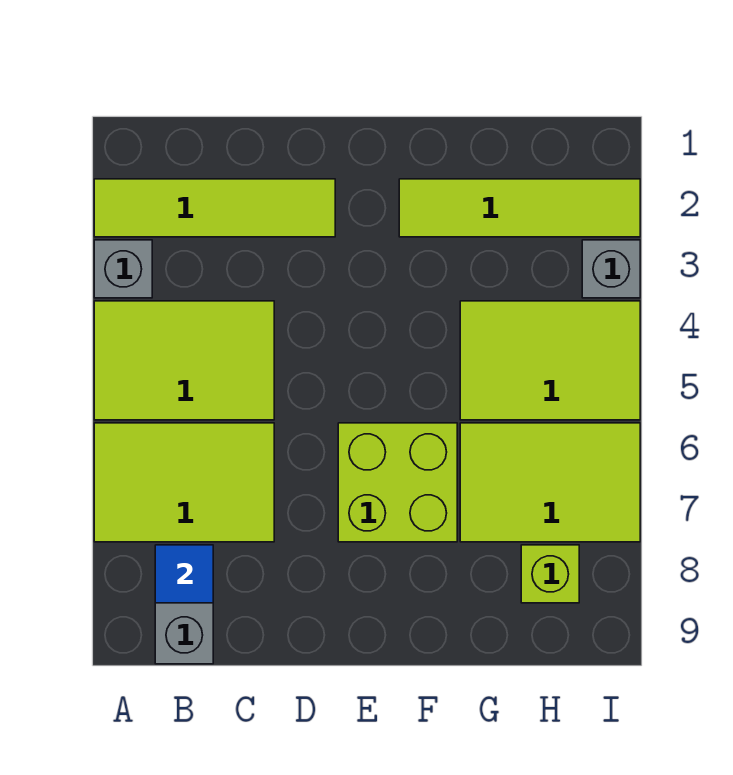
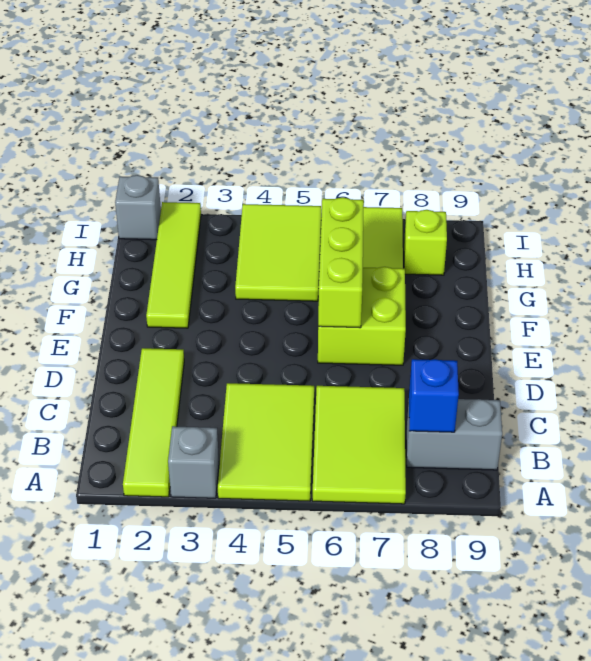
blue 1x1 tile [155,545,213,603] -> blue 1x1 brick [409,359,459,432]
none -> lime 1x3 brick [318,197,364,328]
grey 1x1 brick [582,240,640,298] -> grey 1x1 brick moved to [115,175,161,240]

